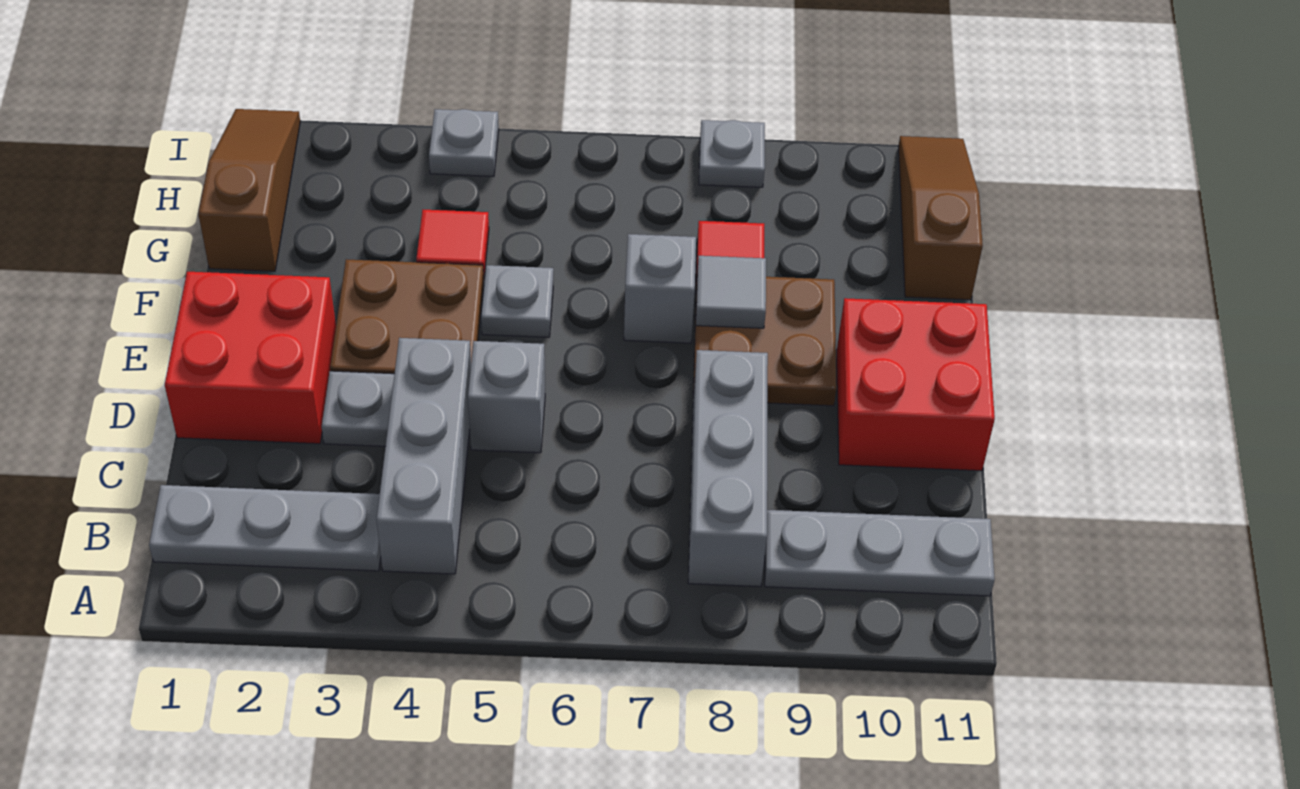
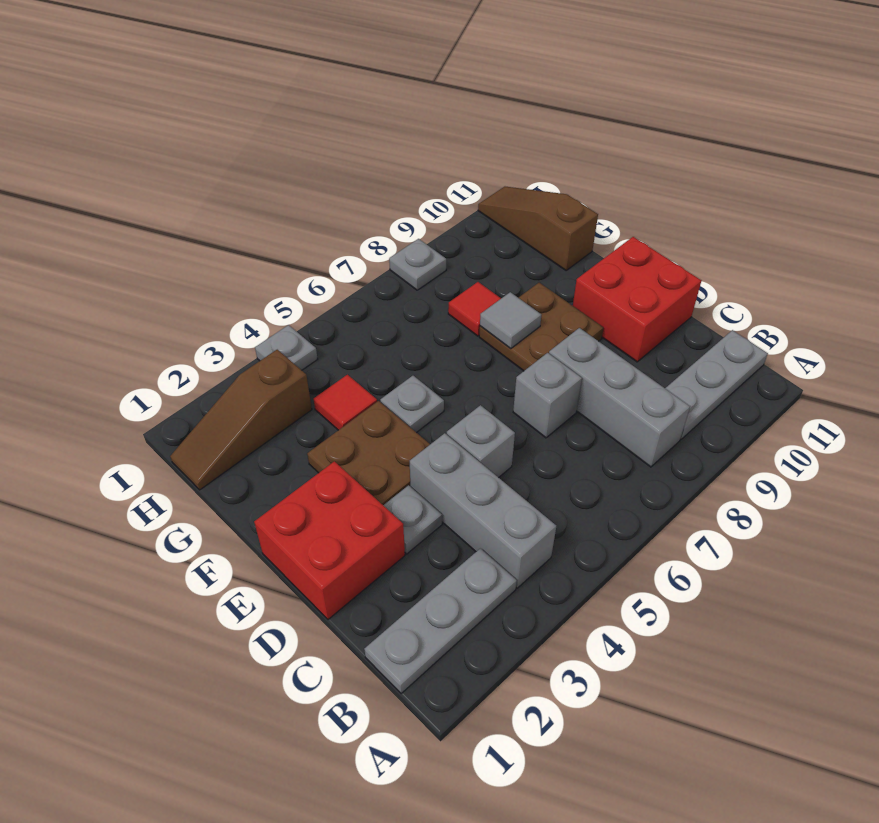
grey 1x1 brick [624,234,696,343] -> grey 1x1 brick moved to [513,353,582,438]
brown 1x3 slope [198,109,300,271] -> brown 1x3 slope turned to [170,349,312,490]

